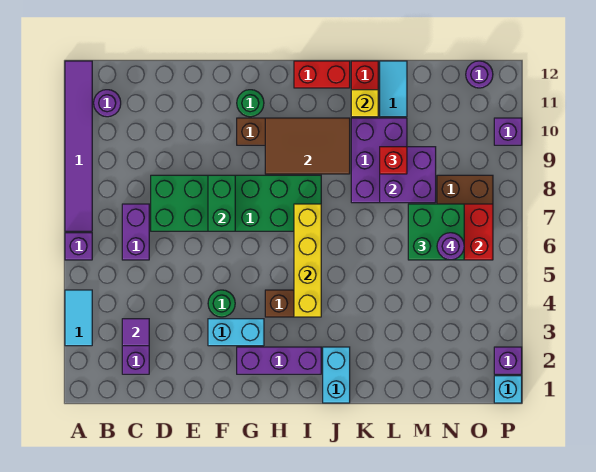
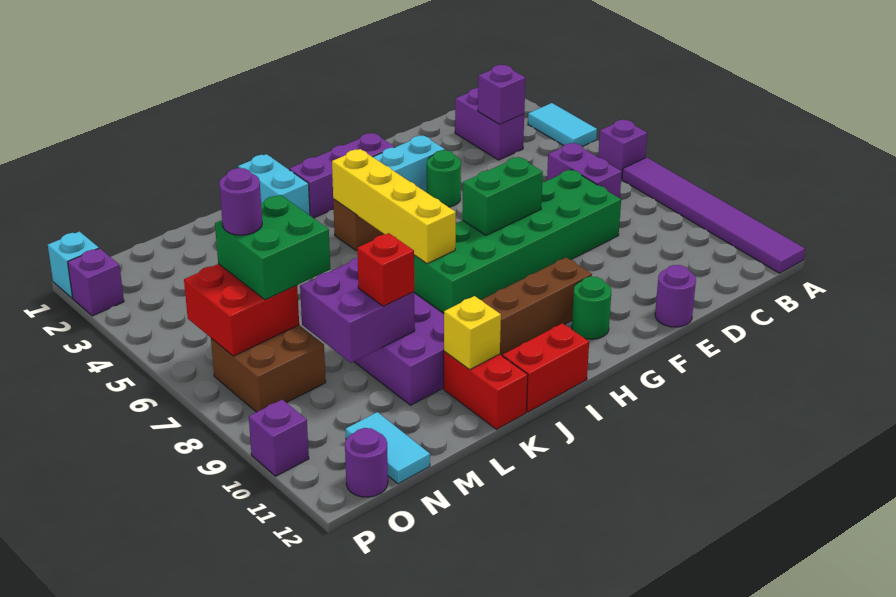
purple 1x1 round brick [94,90,121,117] -> purple 1x1 round brick moved to [655,265,696,327]
purple 1x1 tile [122,319,149,346] -> purple 1x1 brick [478,65,526,124]
green 1x2 brick [208,175,235,231] -> green 1x2 brick turned to [462,157,543,235]
brown 2x3 tile [265,118,350,174] -> none
cyan 1x2 tile [380,61,407,117] -> cyan 1x2 tile moved to [345,412,430,484]

